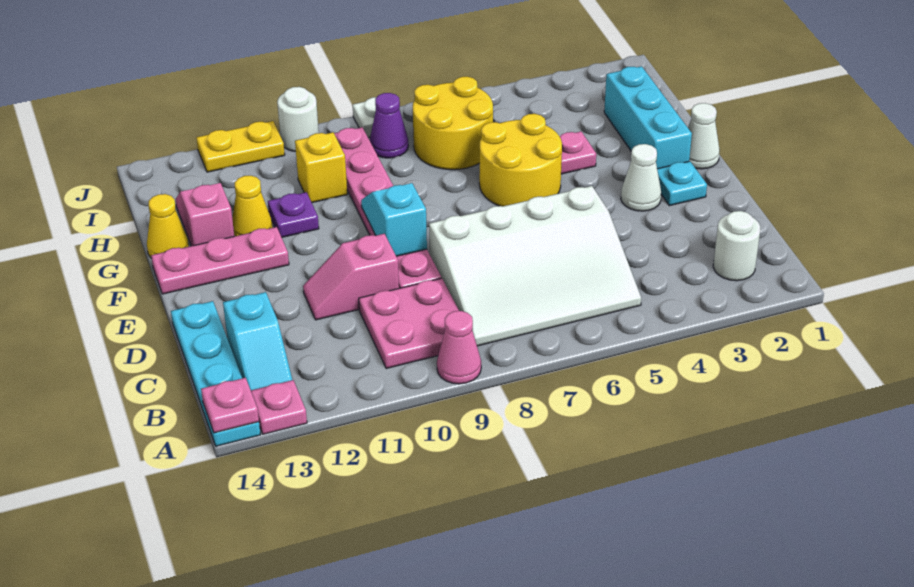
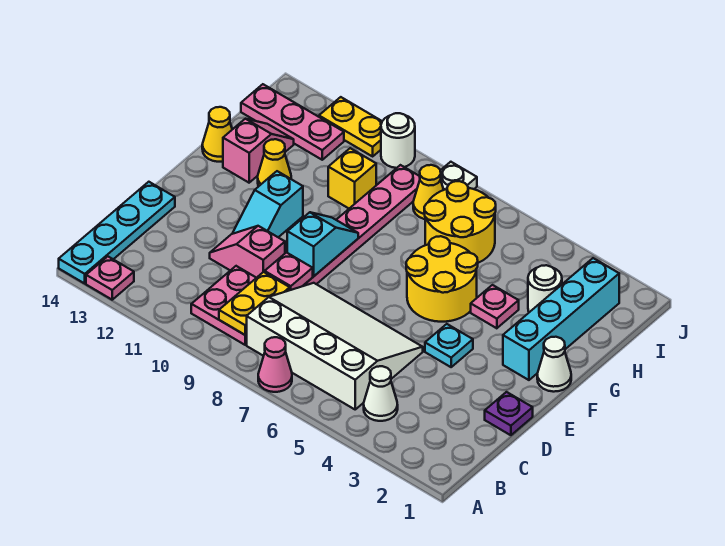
pink 1x1 cone [437,311,481,384] -> pink 1x1 cone moved to [258,337,292,392]
pink 1x1 plate [201,378,259,433] -> pink 1x1 plate moved to [265,252,313,290]
white 1x1 round brick [713,211,760,281] -> white 1x1 round brick moved to [528,265,562,312]
white 3x4 slope [429,186,641,346] -> white 3x4 slope turned to [247,283,423,409]
none -> yellow 1x2 plate [219,272,290,335]
cyan 1x2 slope [223,292,292,390] -> cyan 1x2 slope moved to [233,171,303,237]
cyan 1x1 plate [657,161,707,206] -> cyan 1x1 plate moved to [425,324,473,367]
white 1x1 cone [621,144,661,211] -> white 1x1 cone moved to [364,366,398,421]
cyan 1x3 brick [604,66,692,169] -> cyan 1x4 brick [503,258,619,380]
pink 1x3 plate [151,227,289,294] -> pink 1x3 plate moved to [241,84,344,160]
purple 1x1 plate [268,192,319,237] -> purple 1x1 plate moved to [485,392,533,435]
purple 1x1 cone [370,93,408,158] -> yellow 1x1 cone [413,165,444,219]

